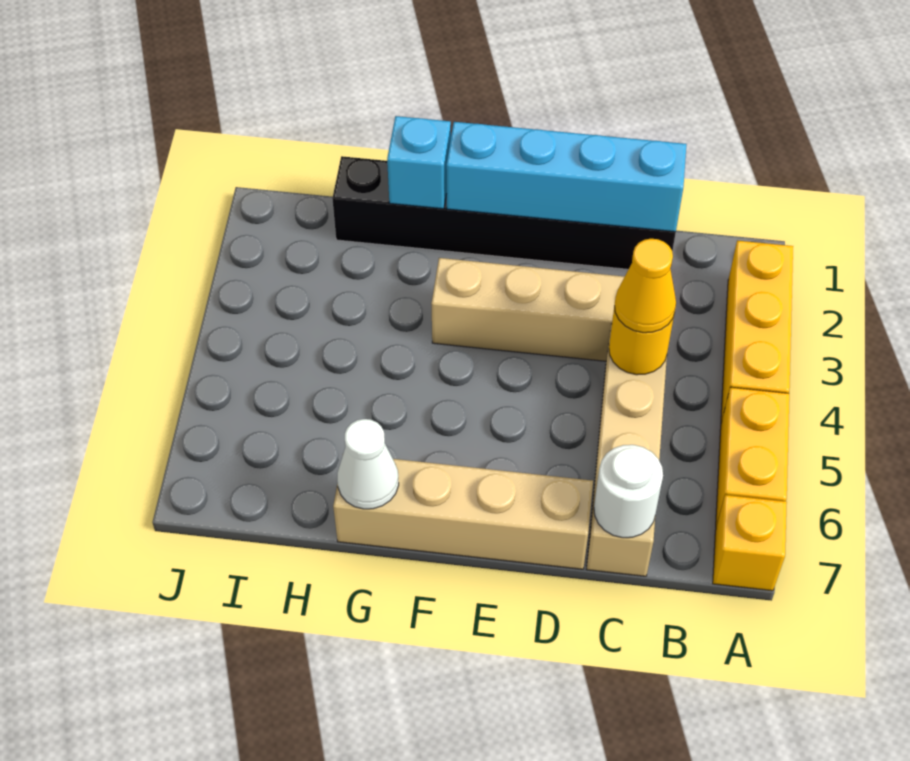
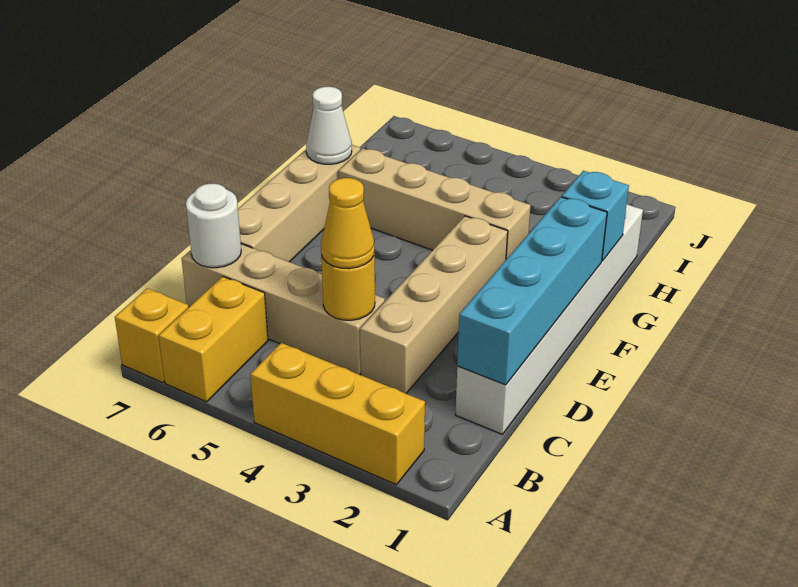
yellow 1x2 brick [716,387,789,527] -> yellow 1x2 brick turned to [159,276,268,402]
black 1x6 brick [332,156,676,269] -> white 1x6 brick [455,204,643,434]
none -> tan 1x4 brick [338,148,531,259]

